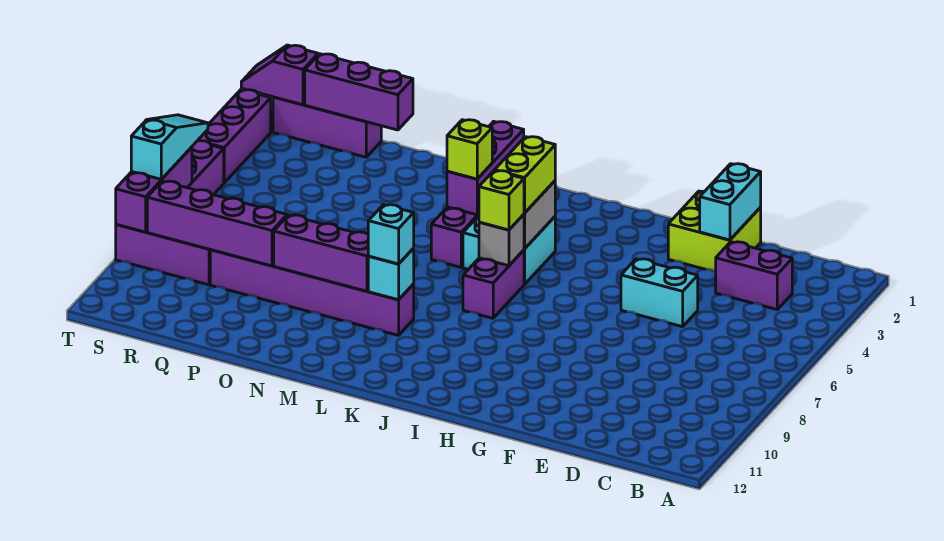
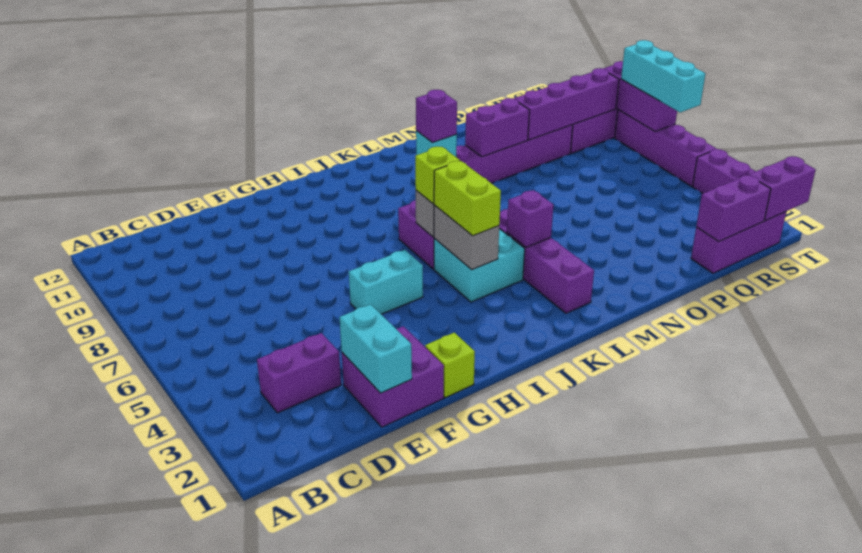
lime 2x2 brick [668,191,761,272] -> purple 2x2 brick [342,326,444,427]
cyan 1x2 brick [621,259,698,327] -> cyan 1x2 brick moved to [349,250,423,314]
purple 1x3 brick [447,121,524,215] -> purple 1x1 brick [507,190,553,247]
lime 1x1 brick [447,120,492,179] -> lime 1x1 brick moved to [425,333,475,398]
cyan 1x1 brick [368,205,414,264] -> purple 1x1 brick [416,90,457,143]
purple 1x3 brick [274,215,369,291] -> purple 1x2 brick [465,98,529,157]
purple 1x3 brick [305,54,413,130] -> purple 1x2 brick [696,175,771,241]
purple 1x2 slope [241,45,318,105] -> purple 1x2 brick [749,156,816,221]
cyan 1x3 slope [131,115,208,179] -> cyan 1x3 brick [621,40,705,112]

